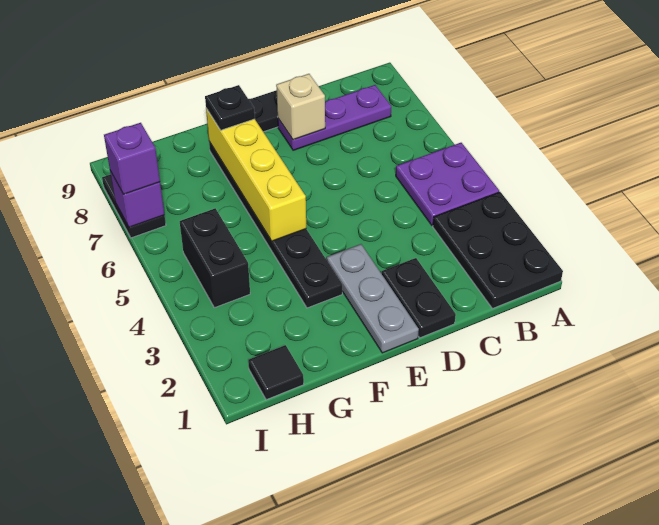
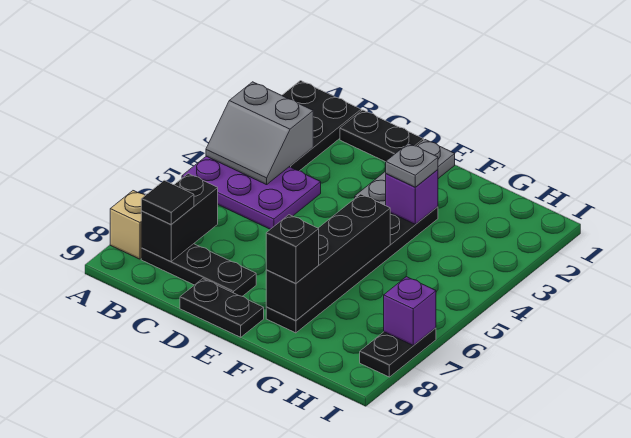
none -> grey 2x2 slope [206,82,313,185]
purple 2x2 plate [396,143,499,226] -> purple 2x3 plate [182,156,321,229]
purple 1x3 plate [278,85,391,150] -> black 1x3 plate [141,244,256,296]
black 1x2 plate [382,258,456,338] -> black 1x2 plate turned to [340,110,424,162]
tan 1x1 brick [276,74,325,140] -> tan 1x1 brick moved to [110,191,145,259]
none -> grey 1x1 plate [386,143,438,187]
yellow 1x4 brick [206,108,306,241] -> black 1x4 brick [266,194,390,321]
black 1x1 plate [205,85,255,130] -> black 1x1 brick [266,215,319,284]
black 1x1 tile [248,345,304,400] -> black 1x1 tile moved to [141,180,194,224]
black 1x2 brick [180,208,250,308] -> black 1x2 brick moved to [141,174,218,262]
purple 1x1 brick [104,123,160,194] -> purple 1x1 brick moved to [386,170,438,224]

